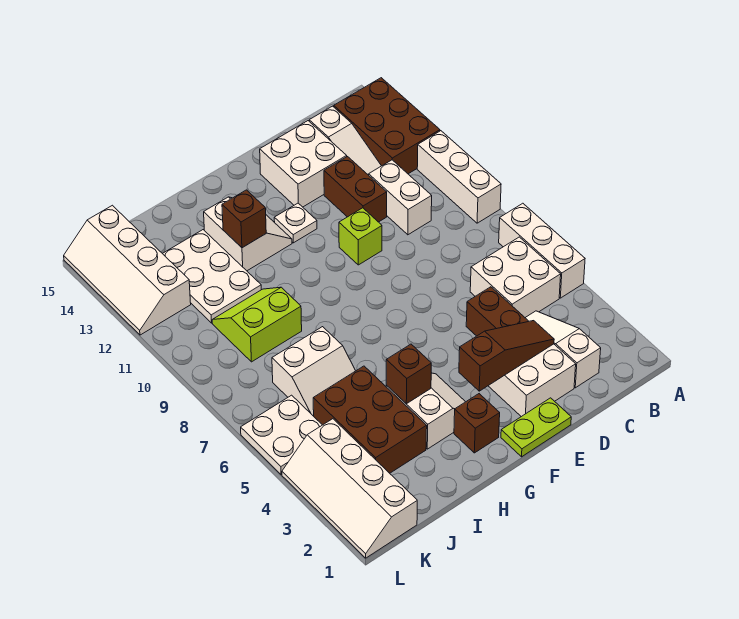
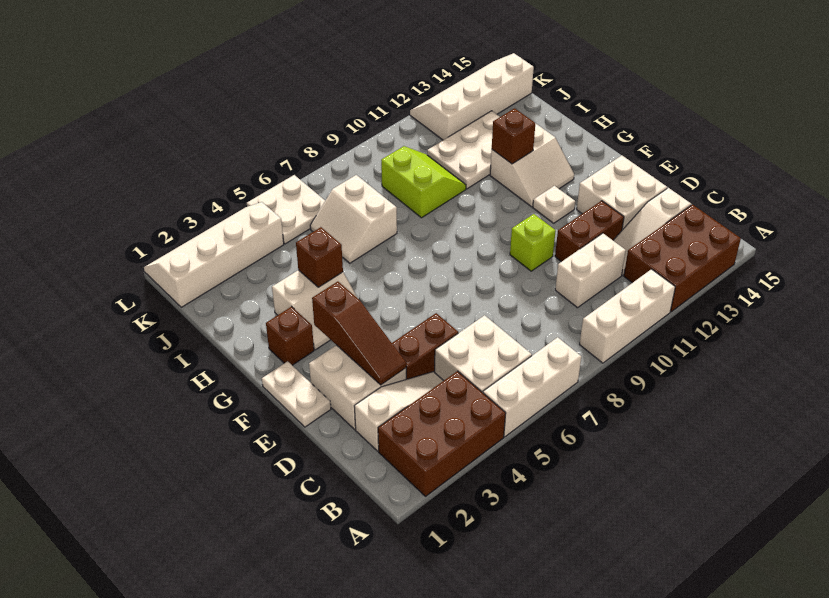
lime 1x2 plate [501,398,571,457] -> white 1x2 plate [262,361,331,427]
brown 2x3 brick [313,366,427,473] -> brown 2x3 brick moved to [378,371,506,496]

